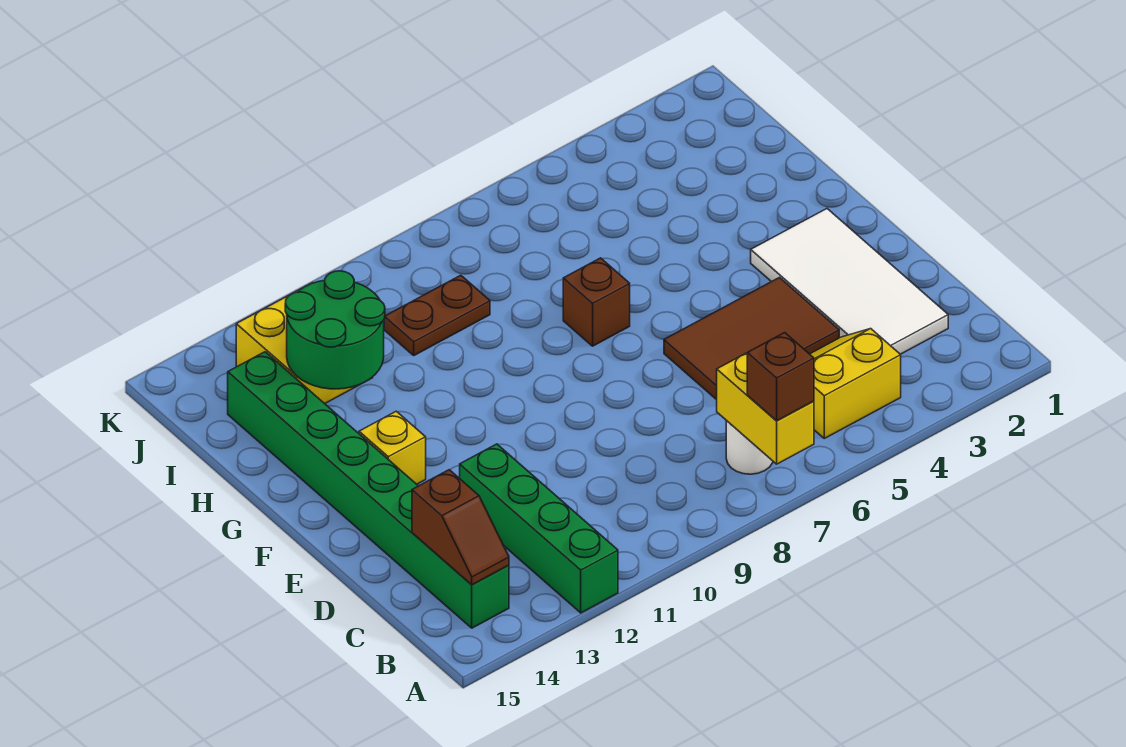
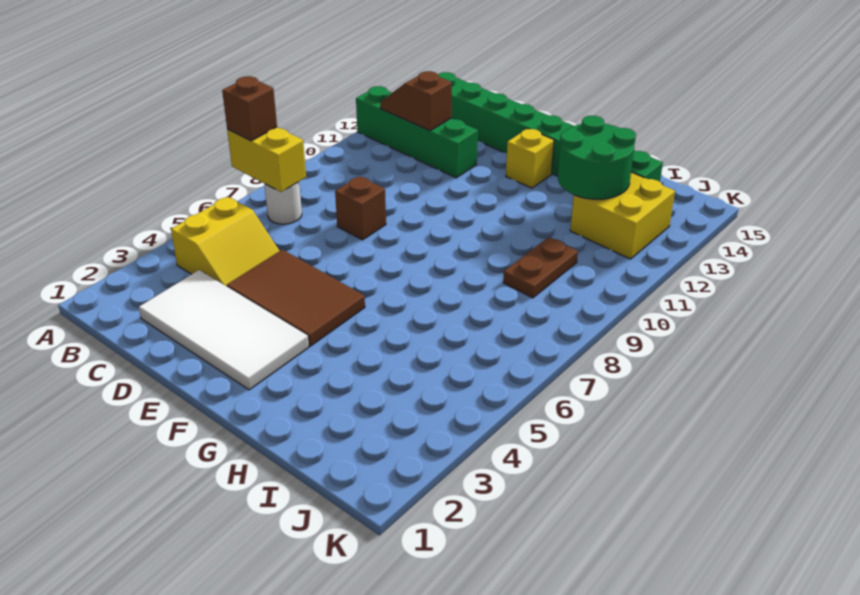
brown 1x2 slope [412,470,509,585] -> brown 1x2 slope moved to [380,71,452,131]
brown 2x3 tile [664,278,839,400] -> brown 2x3 tile turned to [227,250,365,346]
brown 1x1 brick [563,258,630,346] -> brown 1x1 brick moved to [335,176,386,240]

